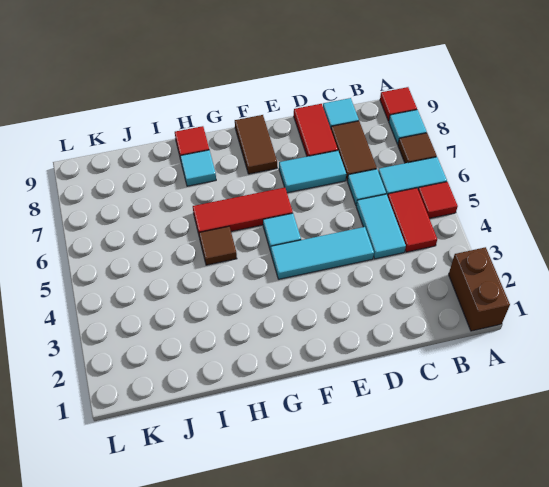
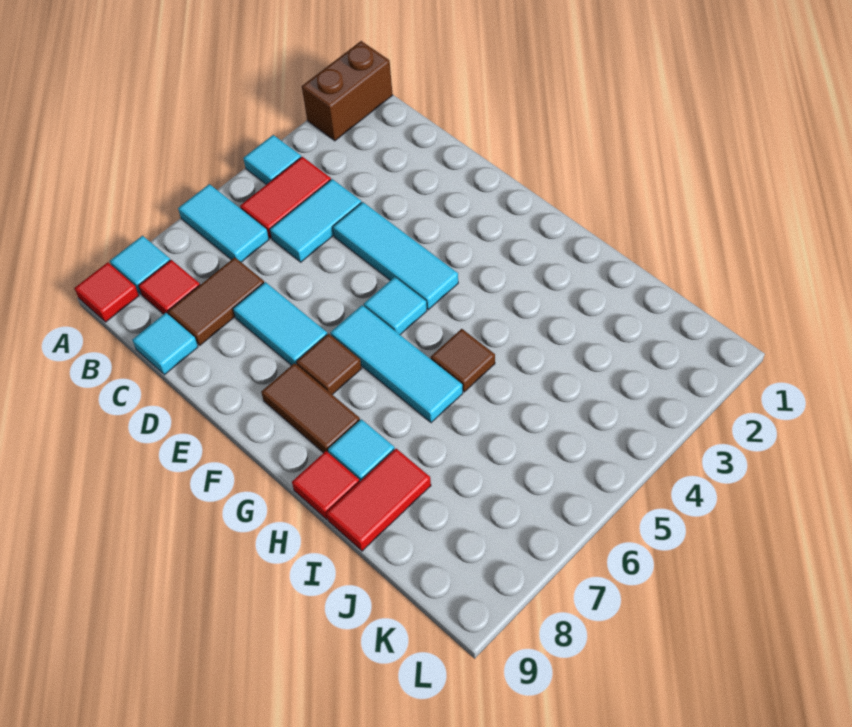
red 1x1 tile [418,182,458,219] -> red 1x1 tile moved to [139,260,200,315]
brown 1x1 tile [398,133,437,163] -> brown 1x1 tile moved to [296,334,362,395]
cyan 1x1 tile [348,169,386,206] -> cyan 1x1 tile moved to [243,135,301,185]
red 1x2 tile [294,104,338,156] -> red 1x2 tile moved to [327,449,431,551]
red 1x3 tile [193,187,293,238] -> cyan 1x3 tile [330,305,463,423]
brown 1x2 tile [235,115,277,174] -> brown 1x2 tile turned to [261,363,360,453]

